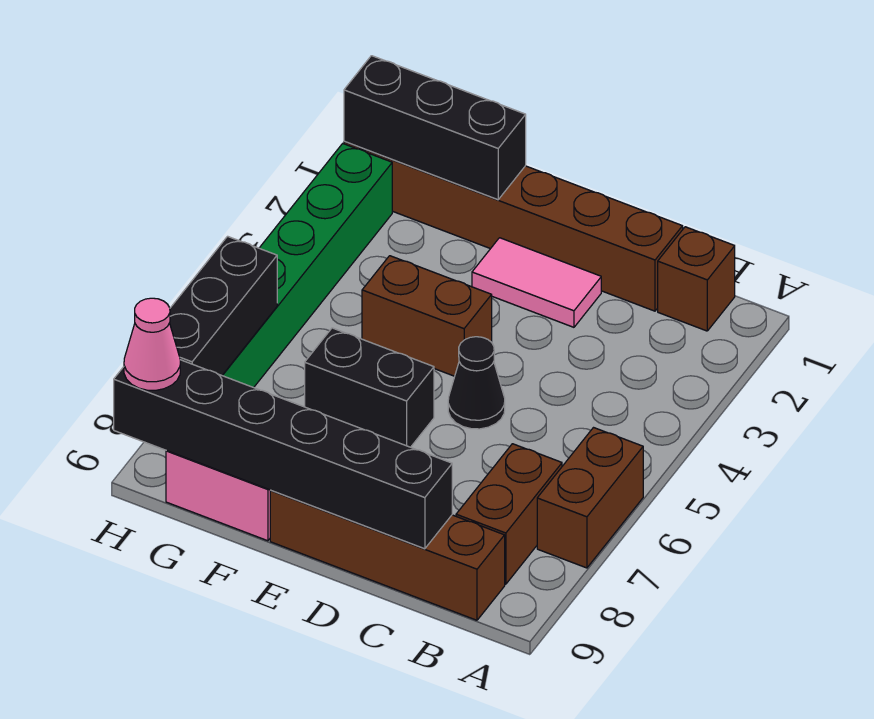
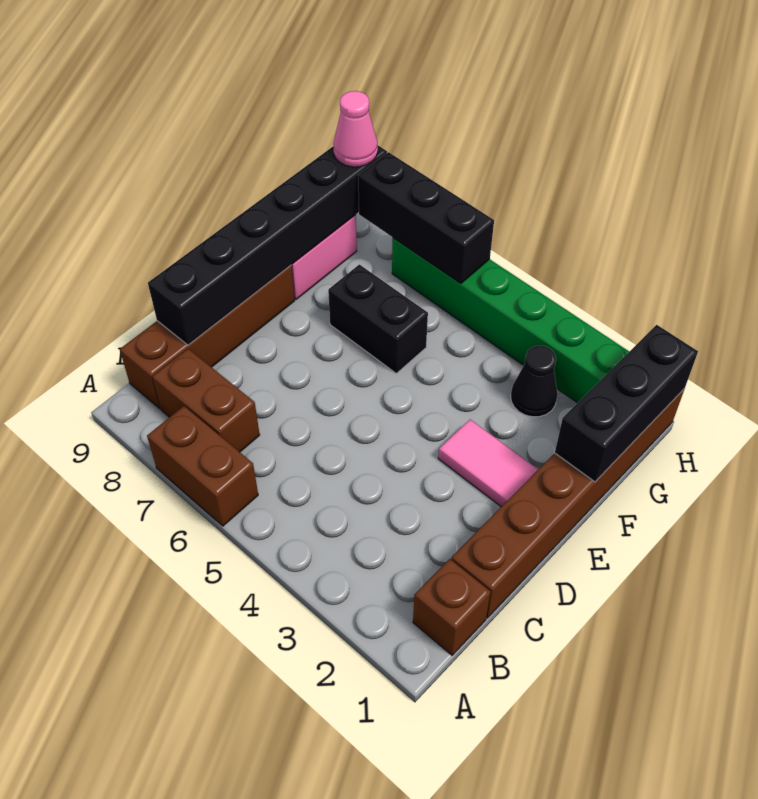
pink 1x2 tile [472,238,601,327] -> pink 1x2 tile turned to [438,420,538,507]
black 1x1 cone [448,337,505,429] -> black 1x1 cone moved to [511,346,558,417]
brown 1x2 brick [362,256,492,376] -> none
black 1x2 brick [305,328,434,447] -> black 1x2 brick turned to [328,264,428,373]

